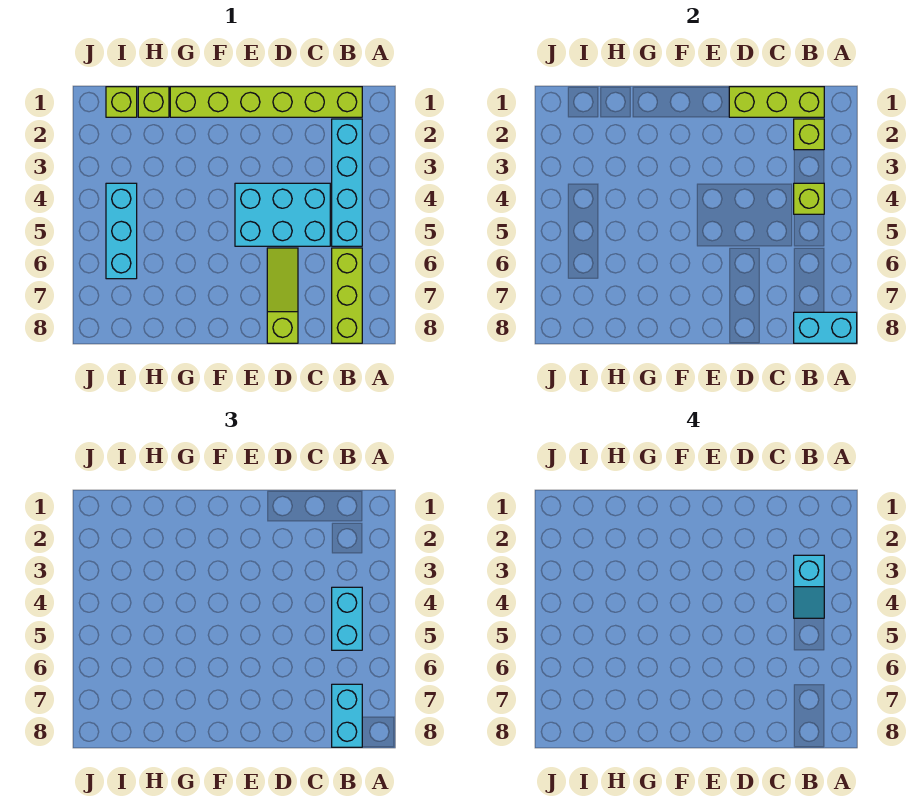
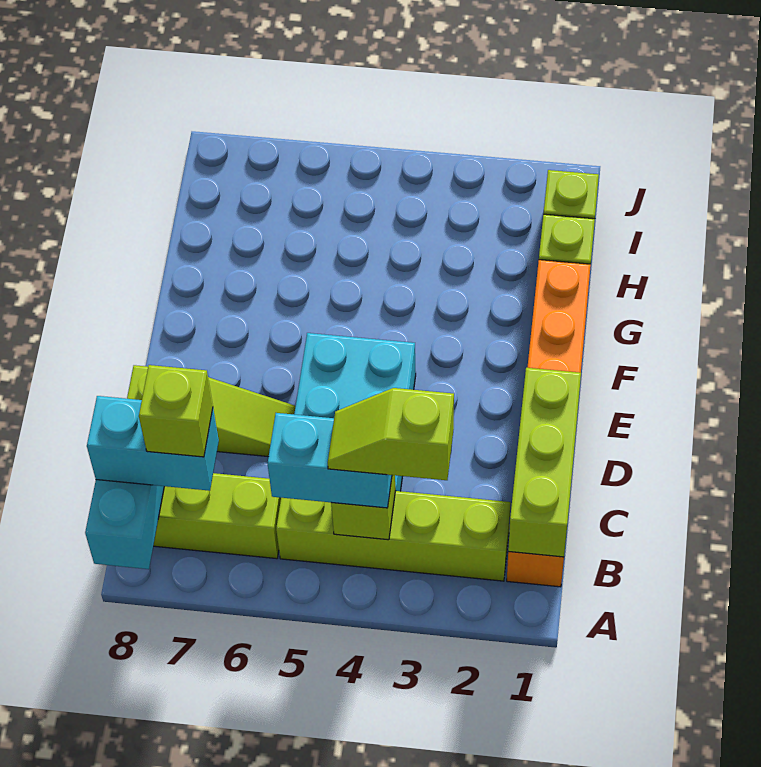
lime 1x6 brick [170,87,362,117] -> orange 1x6 brick [507,260,591,587]
cyan 1x4 brick [332,119,362,246] -> lime 1x4 brick [276,491,511,581]
lime 1x1 brick [794,119,824,150] -> lime 1x1 brick moved to [139,365,213,457]
cyan 1x2 slope [794,555,824,618] -> lime 1x2 slope [328,388,454,480]
cyan 1x3 brick [106,183,137,279] -> none

